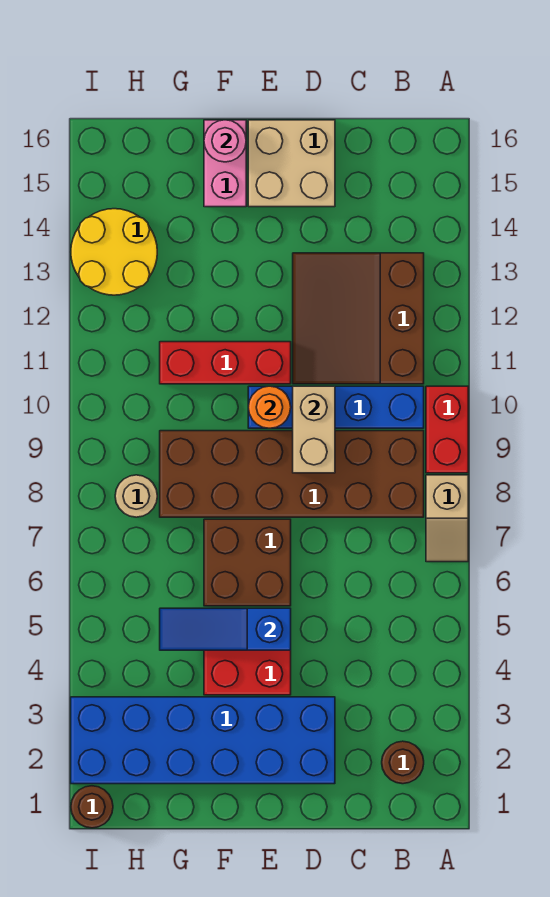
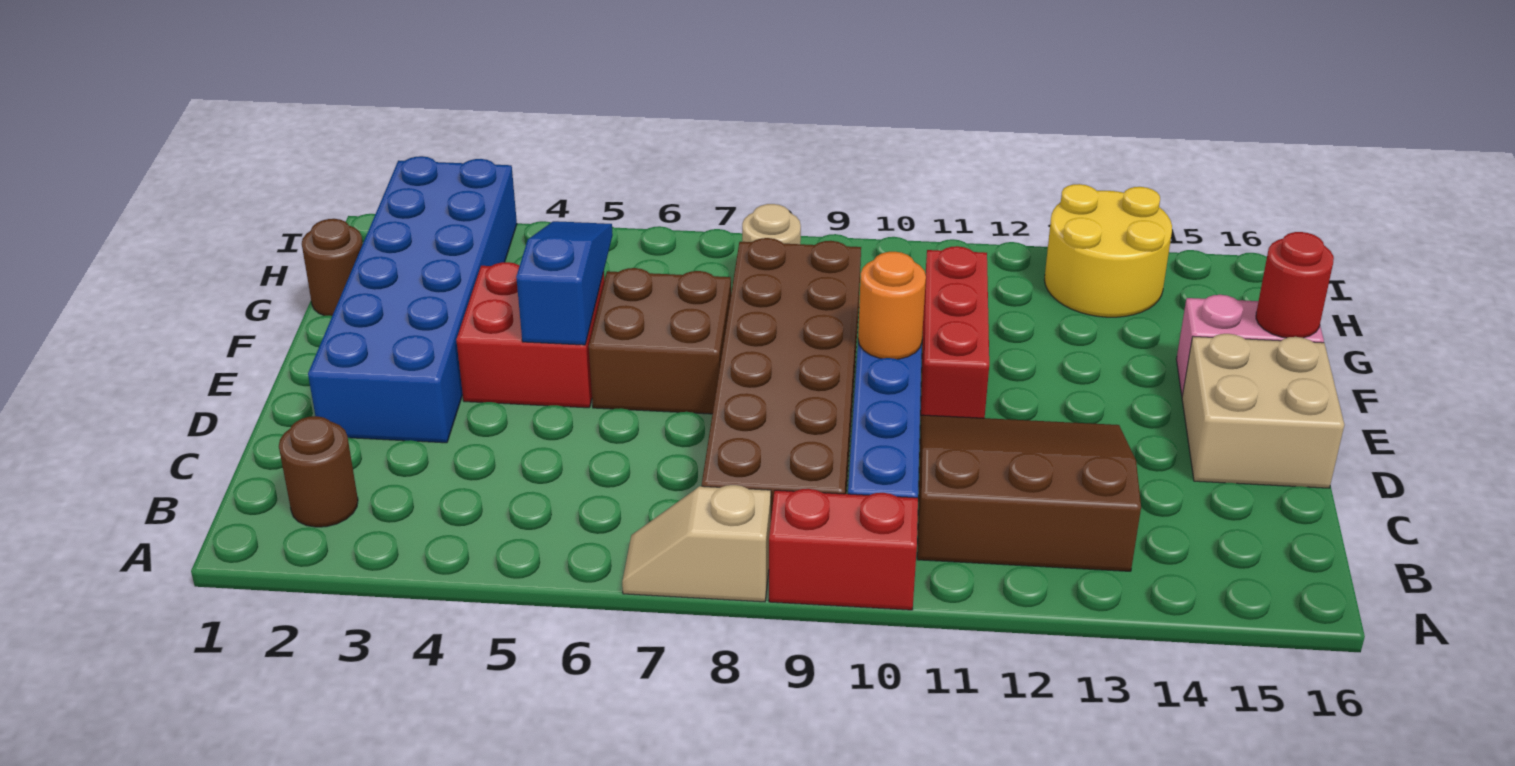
tan 1x2 brick [293,386,335,473] -> none
pink 1x1 round brick [204,120,246,162] -> red 1x1 round brick [1256,232,1334,338]
brown 1x1 round brick [71,786,113,828] -> brown 1x1 round brick moved to [302,219,363,316]

